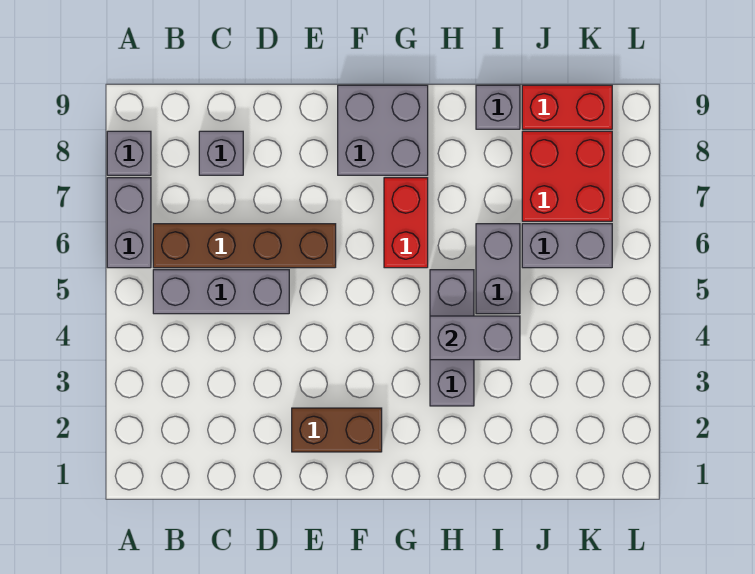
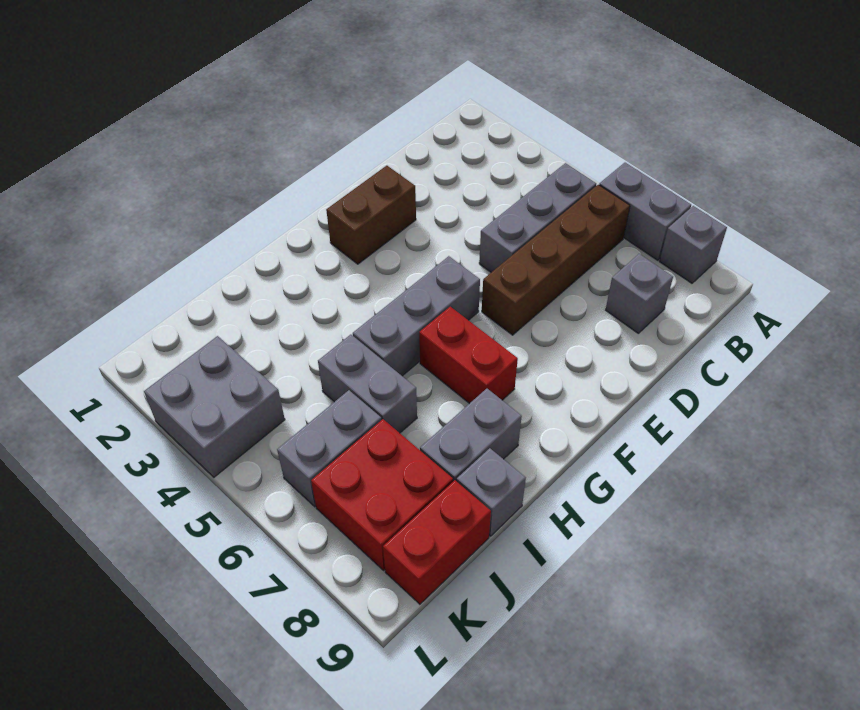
grey 2x2 brick [338,85,428,175] -> grey 2x2 brick moved to [144,336,285,477]
grey 1x3 brick [430,270,474,406] -> grey 1x3 brick turned to [353,256,480,376]
grey 1x2 brick [430,316,520,360] -> grey 1x2 brick moved to [420,389,522,481]

